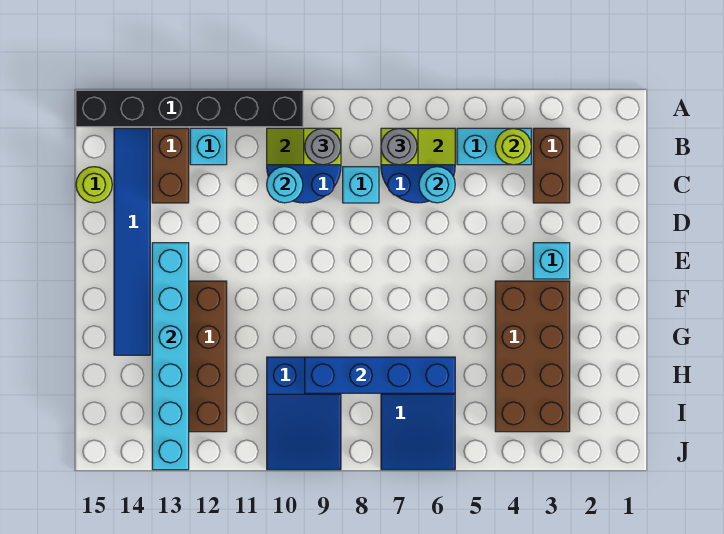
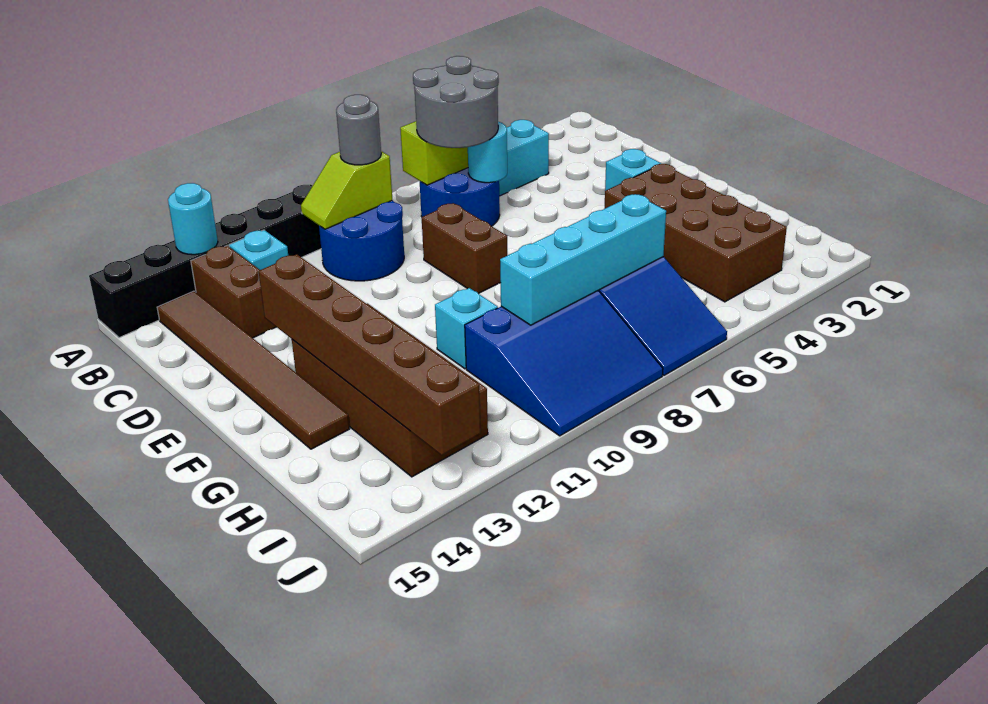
brown 1x2 brick [533,128,570,203] -> brown 1x2 brick moved to [422,203,507,294]
lime 1x1 round brick [495,128,531,165] -> none
grey 1x1 round brick [381,128,417,165] -> grey 2x2 round brick [413,56,499,148]
blue 1x6 tile [114,128,150,355] -> brown 1x6 tile [157,291,349,449]
cyan 1x1 brick [343,167,379,203] -> cyan 1x1 brick moved to [435,288,498,369]
cyan 1x1 round brick [267,167,303,203] -> cyan 1x1 round brick moved to [168,183,218,255]
lime 1x1 round brick [76,167,112,203] -> none
cyan 1x6 brick [152,243,189,470] -> brown 1x6 brick [259,254,481,455]
blue 1x4 brick [305,357,455,393] -> cyan 1x4 brick [500,194,666,325]
blue 2x3 slope [267,357,341,470] -> blue 3x3 slope [465,291,663,436]

